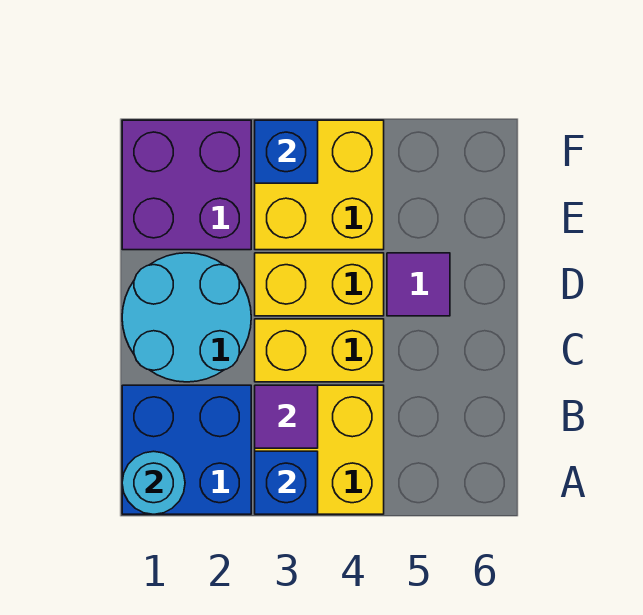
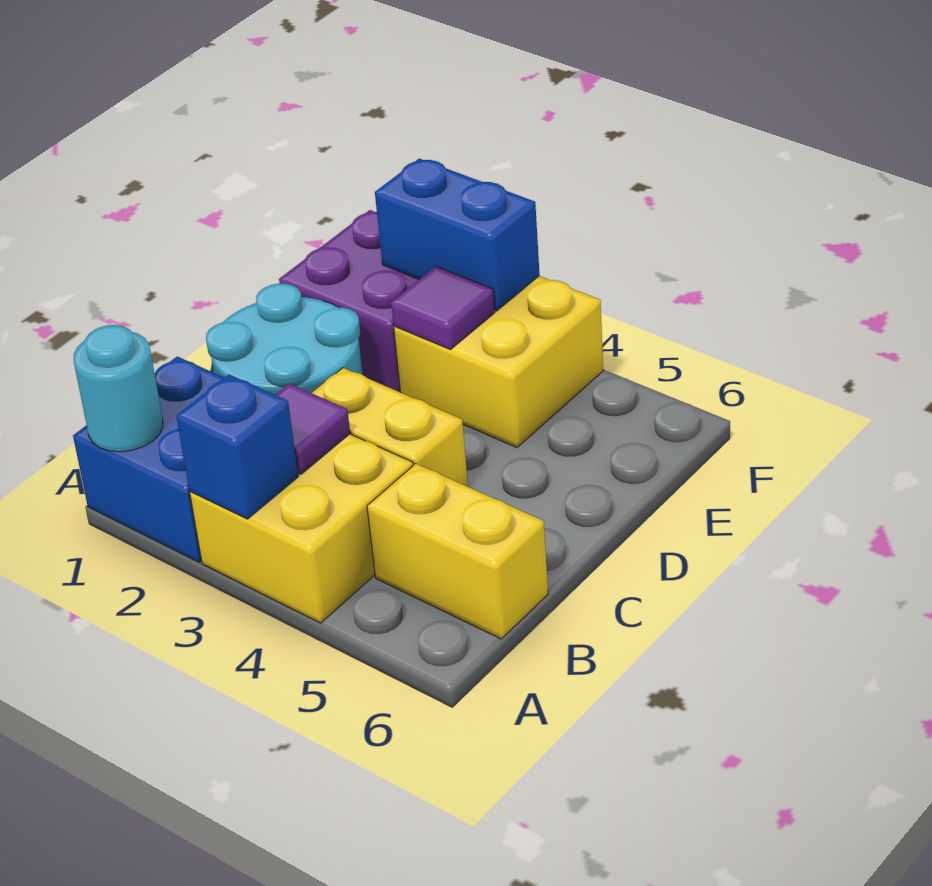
yellow 1x2 brick [255,253,384,316] -> yellow 1x2 brick moved to [367,464,548,639]
purple 1x1 tile [387,253,450,316] -> purple 1x1 tile moved to [391,266,495,349]
blue 1x1 brick [255,120,318,183] -> blue 1x2 brick [375,159,540,311]

